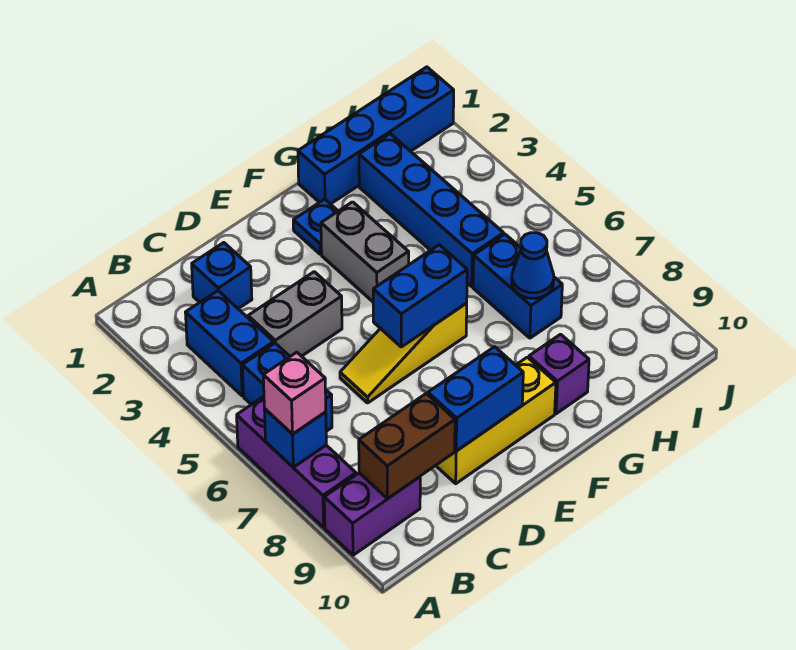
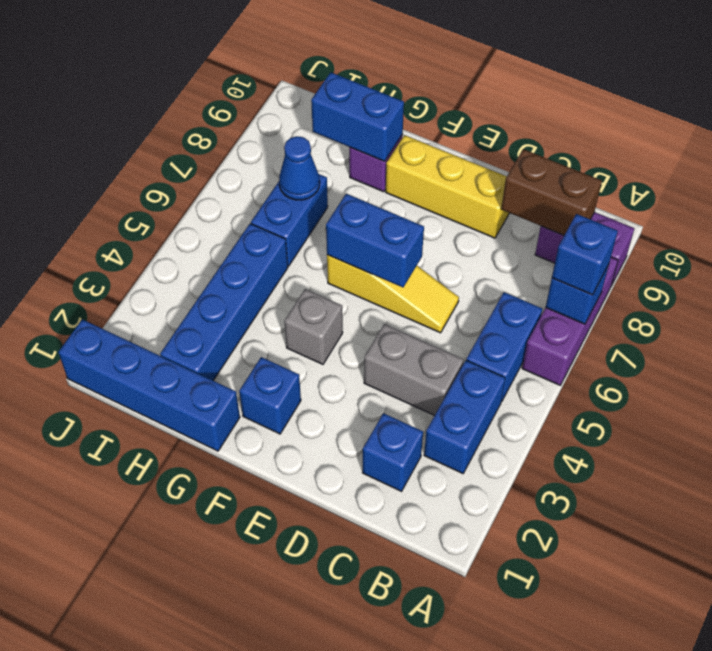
pink 1x1 brick [263,352,326,434] -> blue 1x1 brick [552,214,618,295]
blue 1x2 brick [428,347,523,451] -> blue 1x2 brick moved to [311,72,404,161]
blue 1x1 plate [293,199,338,254] -> blue 1x1 brick [239,357,301,434]
grey 1x2 brick [321,202,409,302] -> grey 1x1 brick [284,289,343,364]

